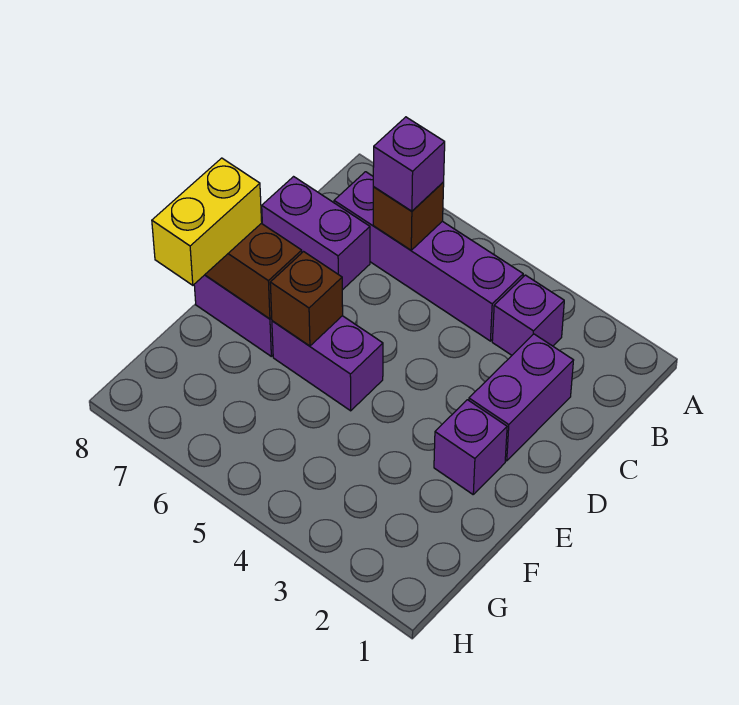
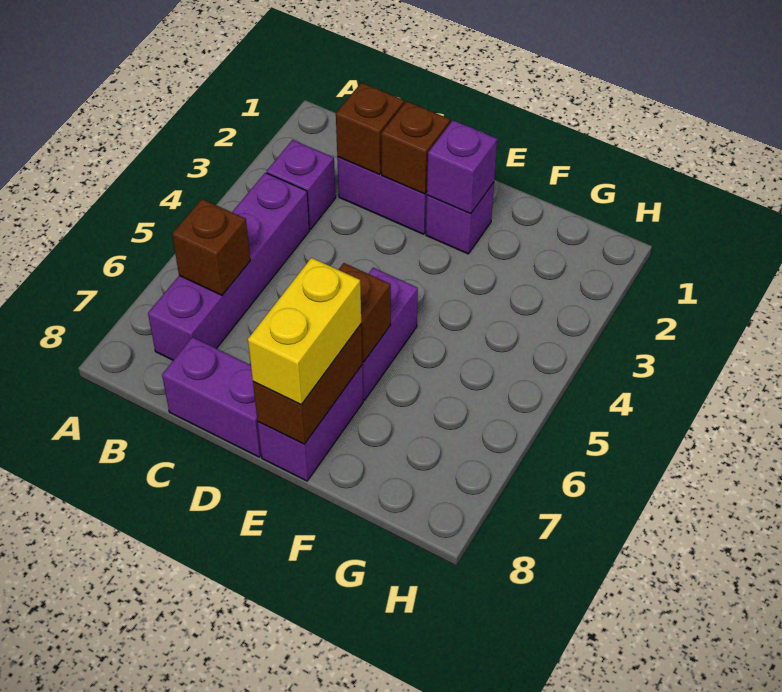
purple 1x1 brick [373,117,445,211] -> purple 1x1 brick moved to [427,120,497,214]
none -> brown 1x1 brick [336,83,404,174]
purple 1x2 brick [262,177,370,290] -> purple 1x2 brick turned to [162,337,261,457]
none -> brown 1x1 brick [381,101,450,194]
yellow 1x2 brick [152,158,262,285] -> yellow 1x2 brick turned to [248,258,361,405]

